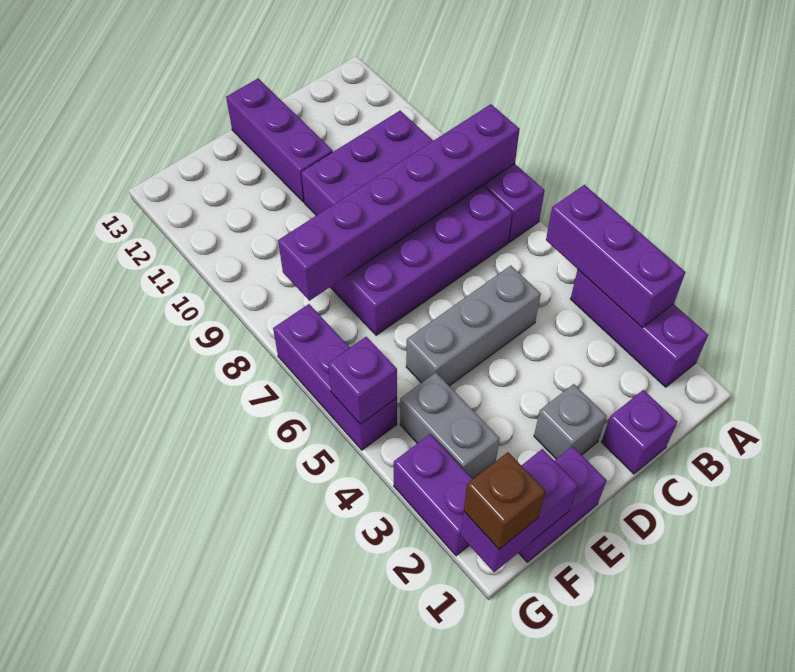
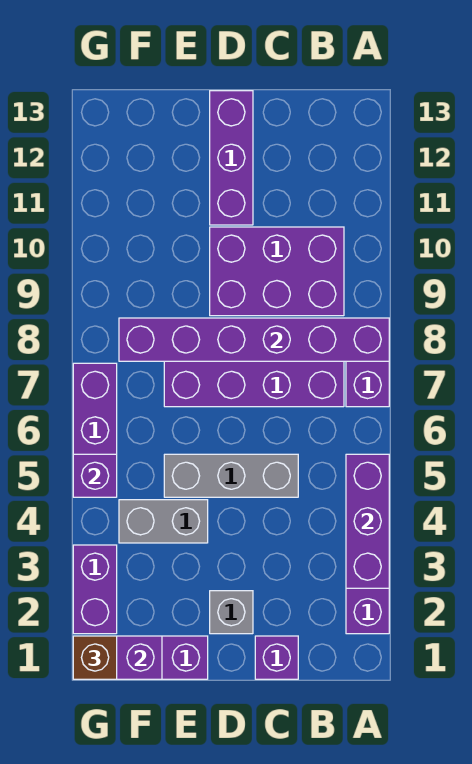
grey 1x2 brick [400,373,500,479] -> grey 1x2 brick turned to [119,500,208,543]

